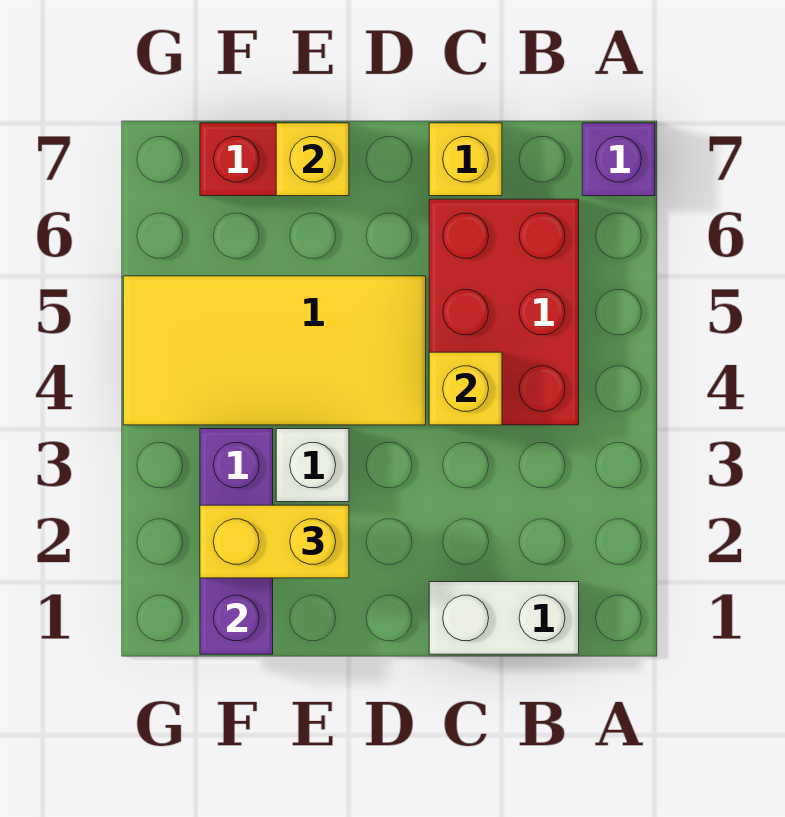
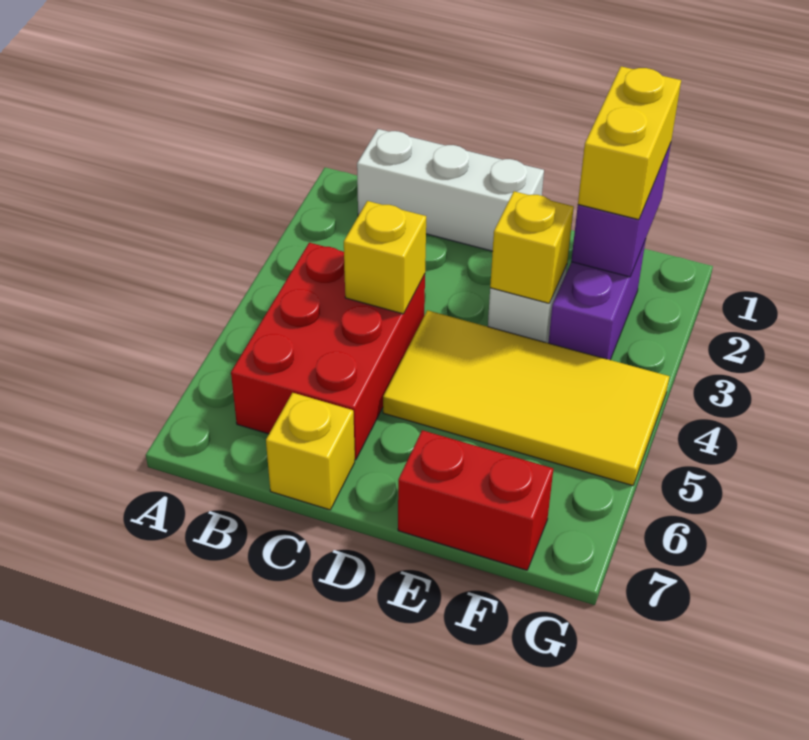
purple 1x1 brick [582,123,655,196] -> none
white 1x2 brick [429,582,579,654] -> white 1x3 brick [357,129,544,251]
yellow 1x2 brick [200,505,349,578] -> yellow 1x2 brick turned to [578,66,681,220]
yellow 1x1 brick [276,123,349,196] -> yellow 1x1 brick moved to [490,191,574,303]

